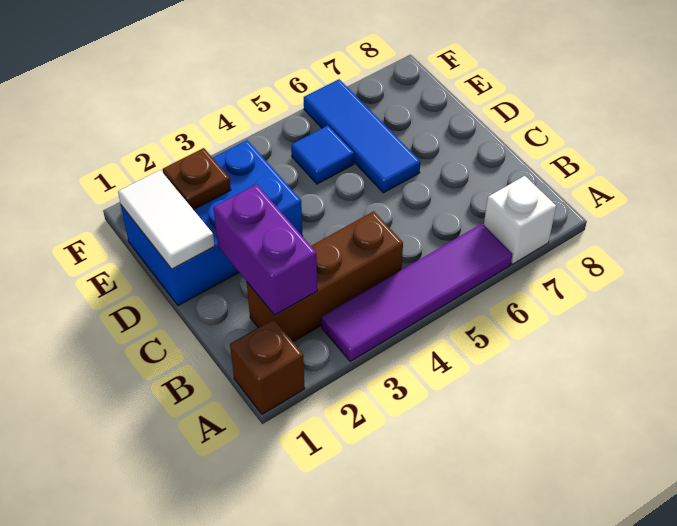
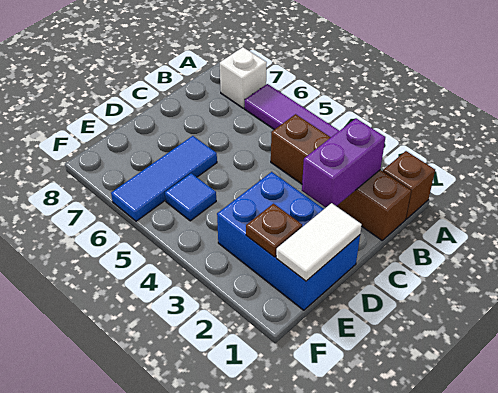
brown 1x3 brick [247,211,403,342] -> brown 1x4 brick [271,114,411,240]

